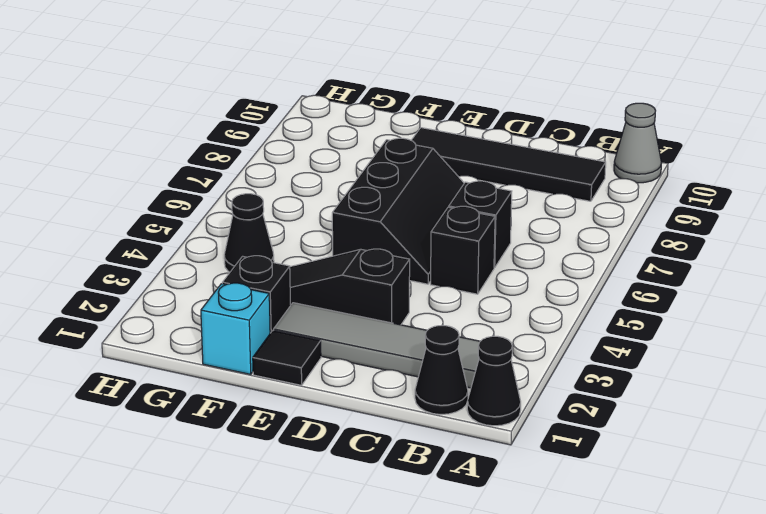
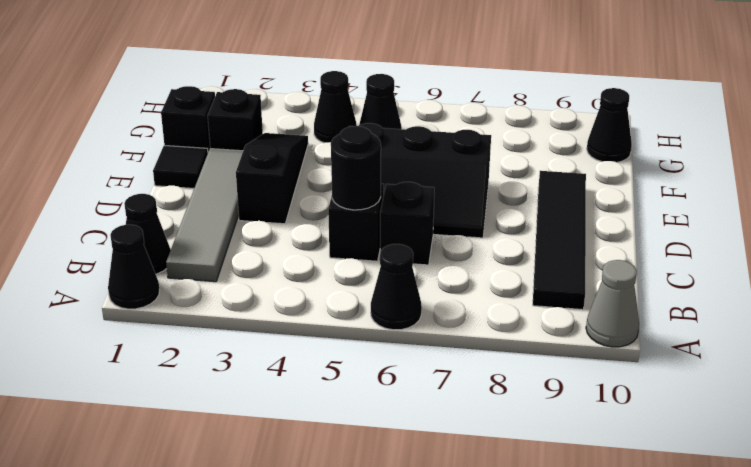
none -> black 1x1 cone [371,244,422,330]
none -> black 1x1 round brick [331,126,381,210]
cyan 1x1 brick [201,283,270,374] -> black 1x1 brick [161,86,215,151]
none -> black 1x1 cone [359,74,402,129]
none -> black 1x1 cone [587,88,632,162]

